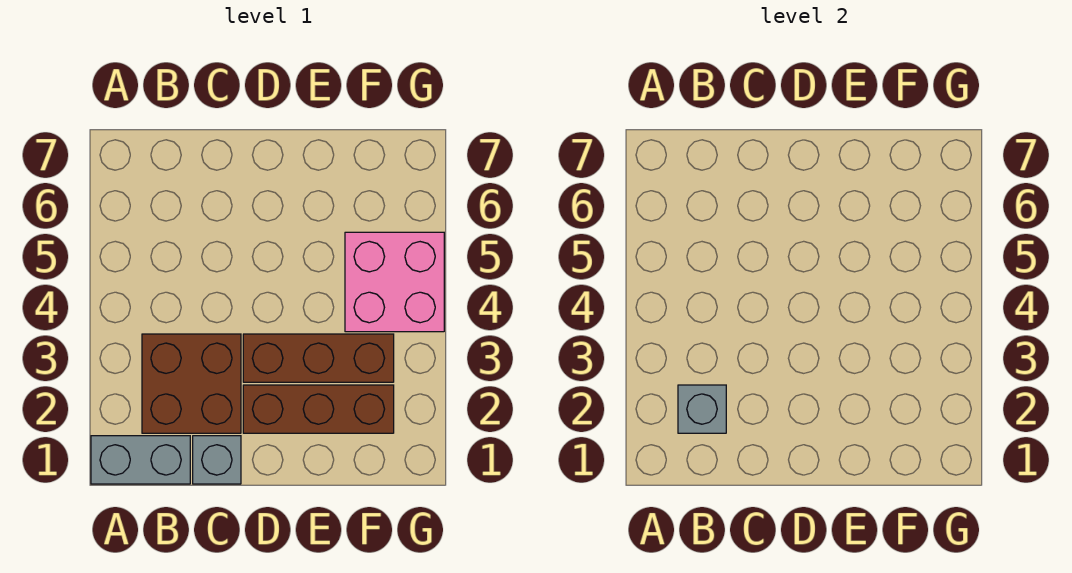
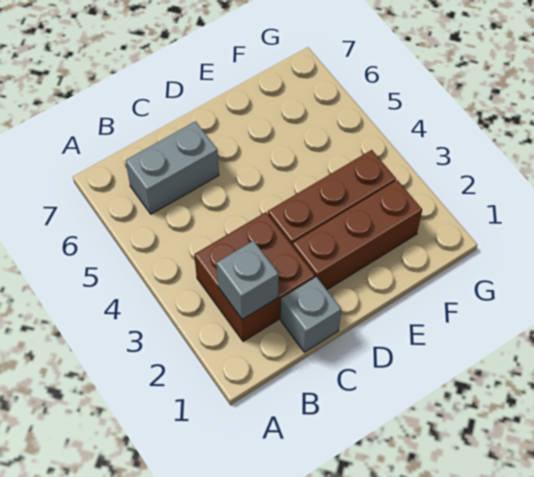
grey 1x2 brick [91,436,190,484] -> grey 1x2 brick moved to [125,121,219,214]
pink 2x2 brick [345,232,444,332] -> none

